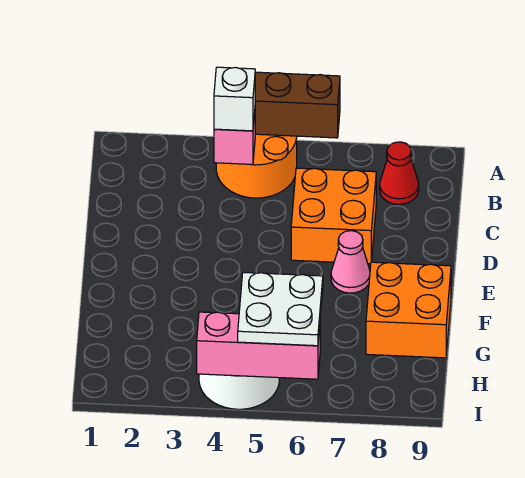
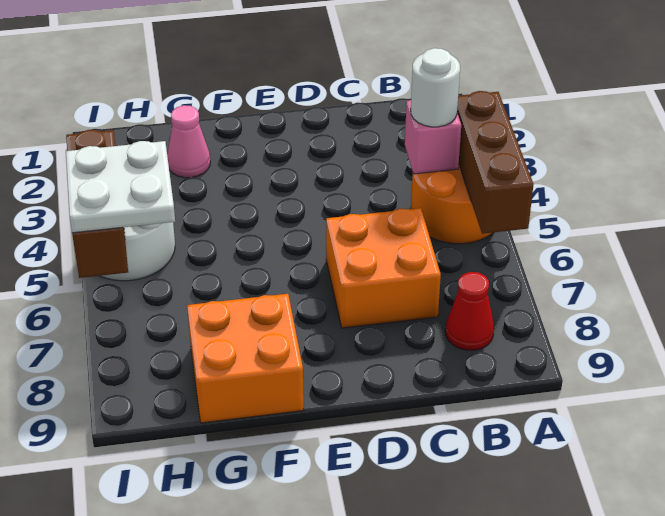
white 1x1 brick [214,67,255,131] -> white 1x1 round brick [411,48,460,127]
pink 1x1 cone [331,231,370,293] -> pink 1x1 cone moved to [167,105,210,178]
pink 1x3 brick [197,312,320,379] -> brown 1x3 brick [66,130,128,278]

